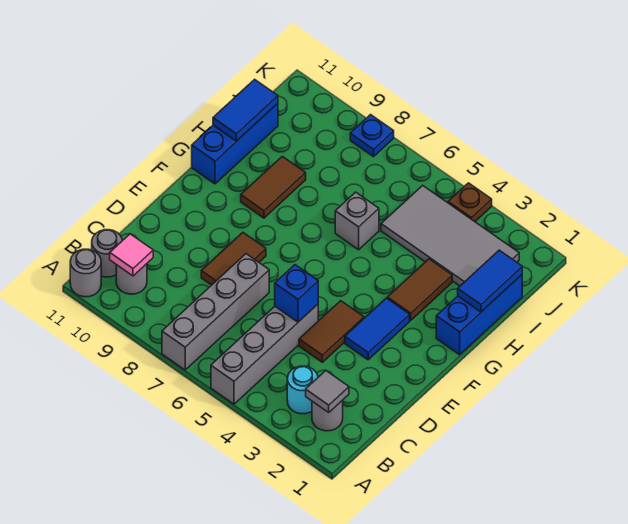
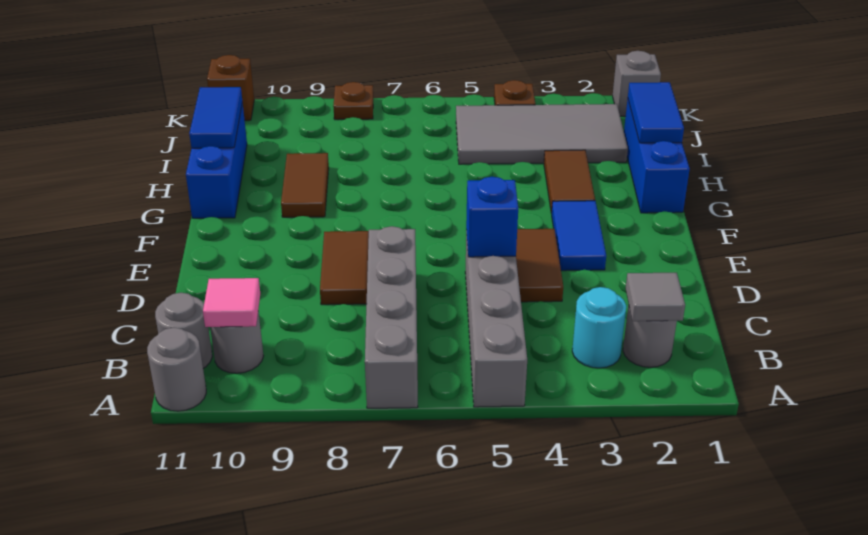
grey 1x1 brick [335,192,379,250] -> grey 1x1 brick moved to [613,51,661,116]
blue 1x1 plate [350,115,394,157] -> brown 1x1 plate [333,82,373,120]
none -> brown 1x1 brick [207,55,254,121]

